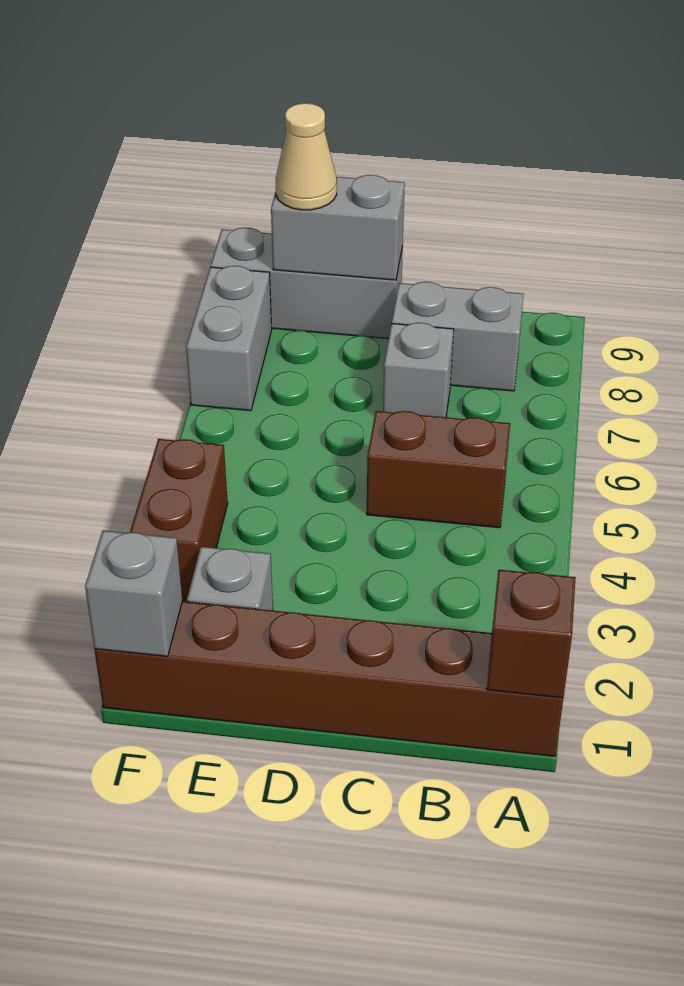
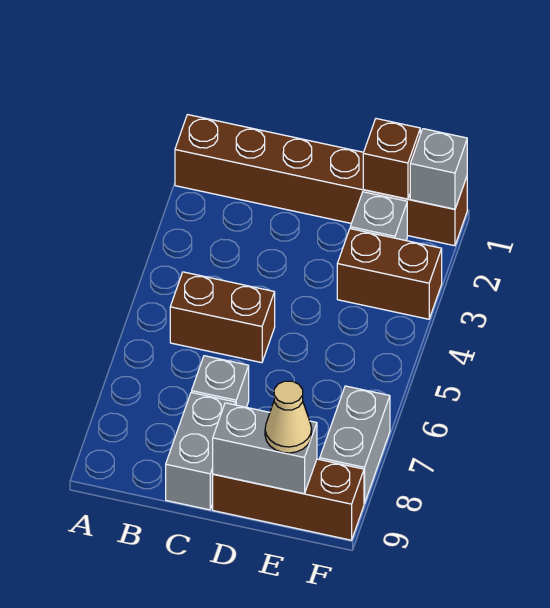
brown 1x1 brick [487,570,576,698] -> brown 1x1 brick moved to [363,119,420,199]
grey 1x2 brick [392,282,524,391] -> grey 1x2 brick turned to [166,392,236,510]
grey 1x3 brick [211,228,403,339] -> brown 1x3 brick [213,459,364,540]
brown 1x2 brick [130,439,228,601] -> brown 1x2 brick turned to [337,229,442,319]

